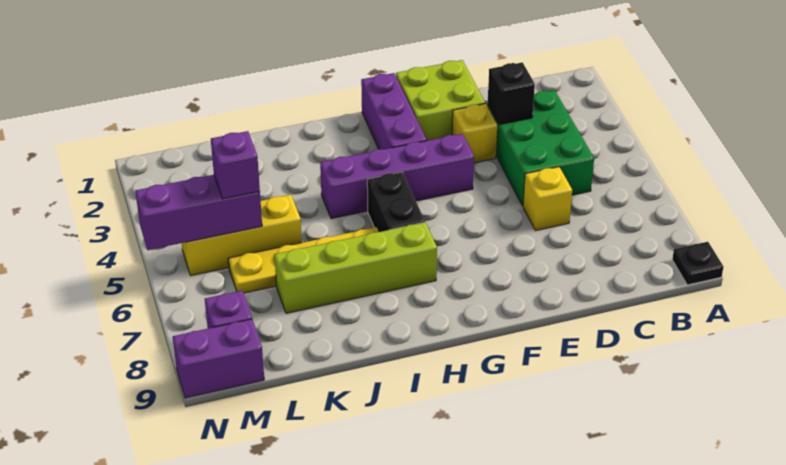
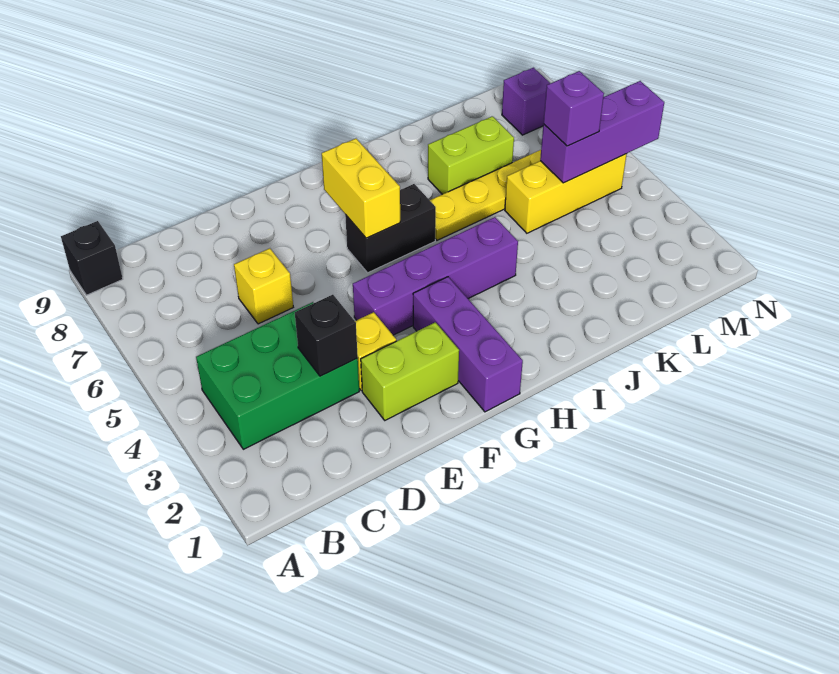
black 1x1 plate [672,242,723,285] -> black 1x1 brick [61,221,123,295]
green 2x3 brick [487,90,594,206] -> green 2x3 brick turned to [196,302,359,449]
lime 2x2 brick [396,60,485,141] -> lime 1x2 brick [361,322,459,420]
none -> yellow 1x2 brick [322,139,400,238]
black 1x2 brick [367,172,425,232] -> black 1x2 brick turned to [345,184,436,273]
lime 1x4 brick [274,223,437,313] -> lime 1x2 brick [428,116,514,194]
purple 1x2 brick [173,319,264,398] -> none

